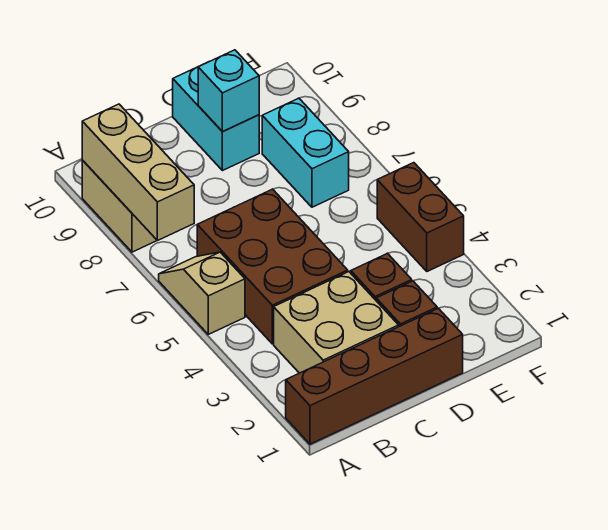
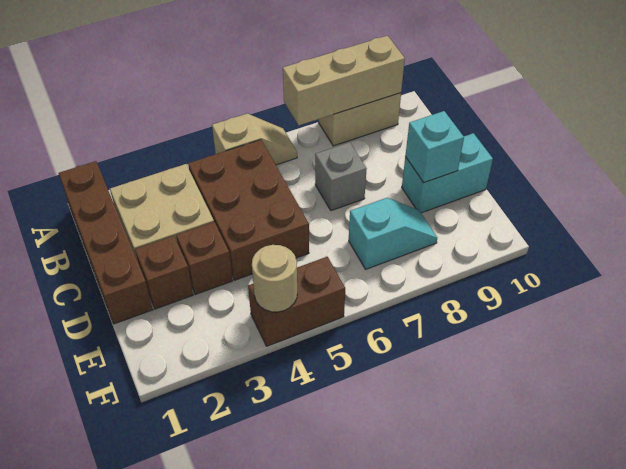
brown 2x3 brick [197,189,348,344] -> brown 2x3 brick turned to [188,140,309,280]
none -> grey 1x1 brick [315,142,367,211]
cyan 1x2 brick [262,98,349,207] -> cyan 1x2 slope [349,198,437,269]
none -> tan 1x1 round brick [252,245,297,312]

